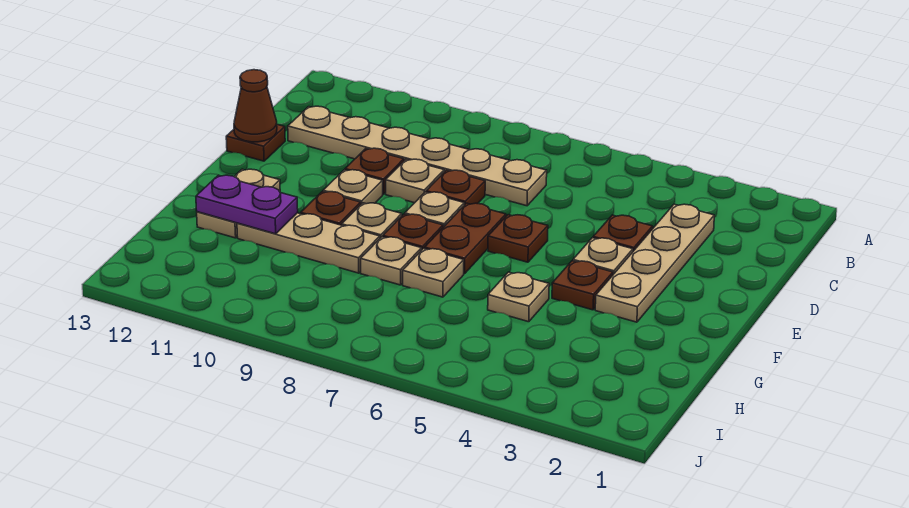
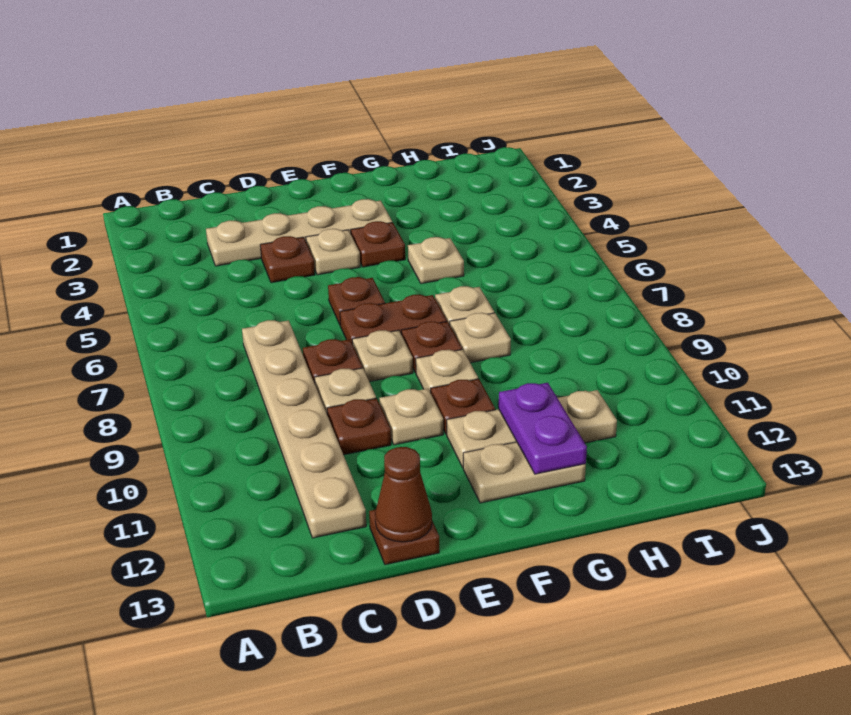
tan 1x3 plate [237,213,380,273] -> tan 1x3 plate turned to [447,390,617,467]

